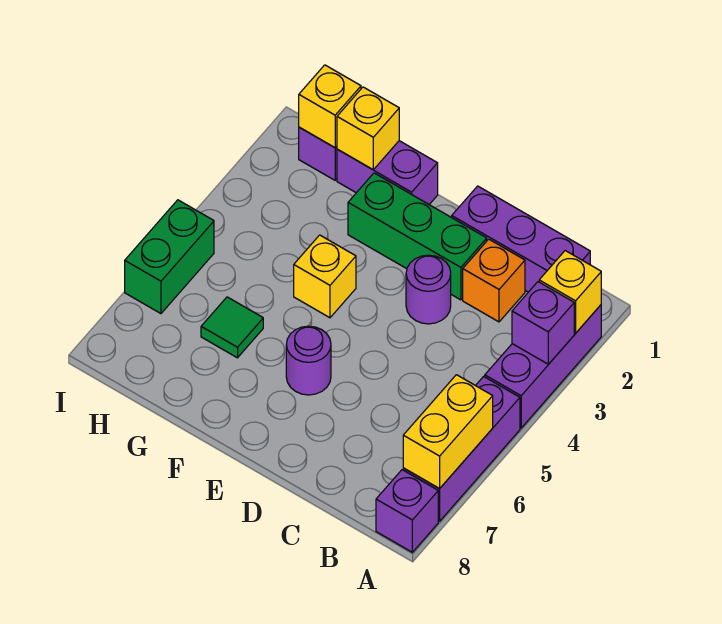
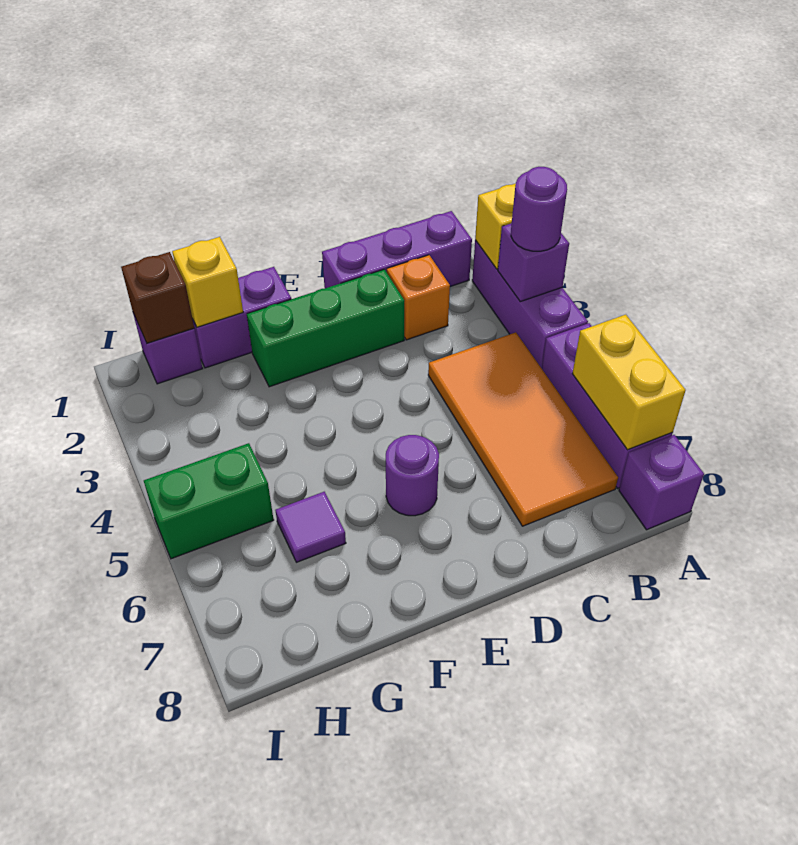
none -> orange 2x4 tile [428,332,618,526]
purple 1x1 round brick [406,255,451,324] -> purple 1x1 round brick moved to [511,167,567,251]
yellow 1x1 brick [294,235,356,318] -> none
green 1x1 tile [201,297,263,358] -> purple 1x1 tile [276,492,346,562]
yellow 1x1 brick [299,65,361,148] -> brown 1x1 brick [121,252,194,343]
green 1x2 brick [125,200,214,314] -> green 1x2 brick turned to [144,443,274,559]

